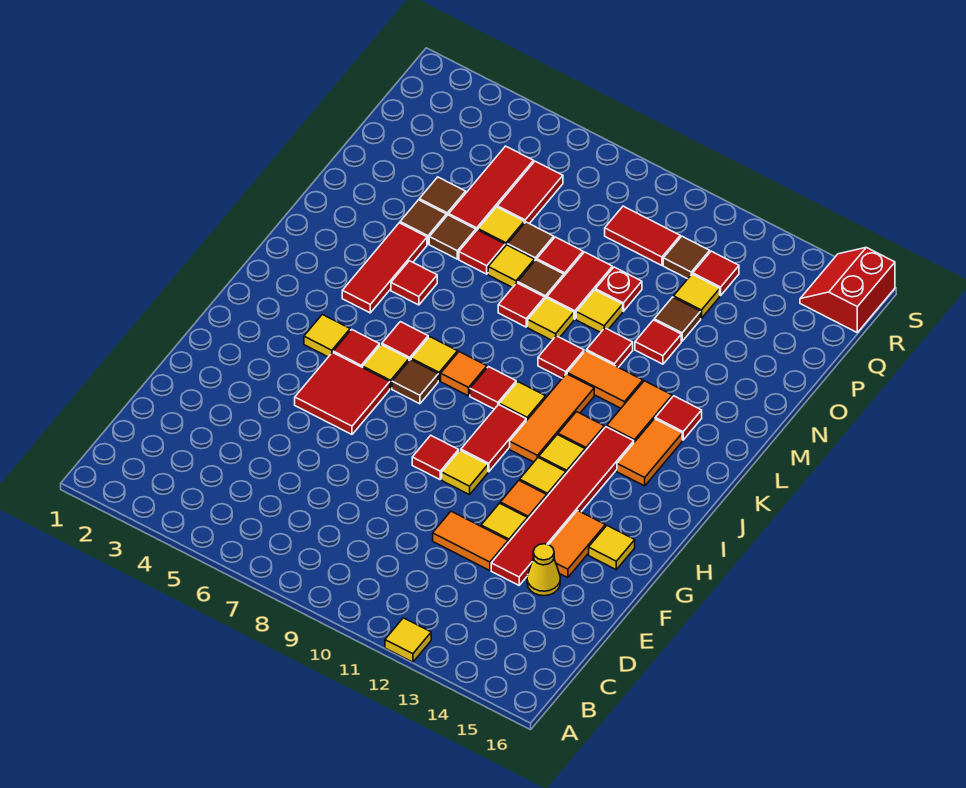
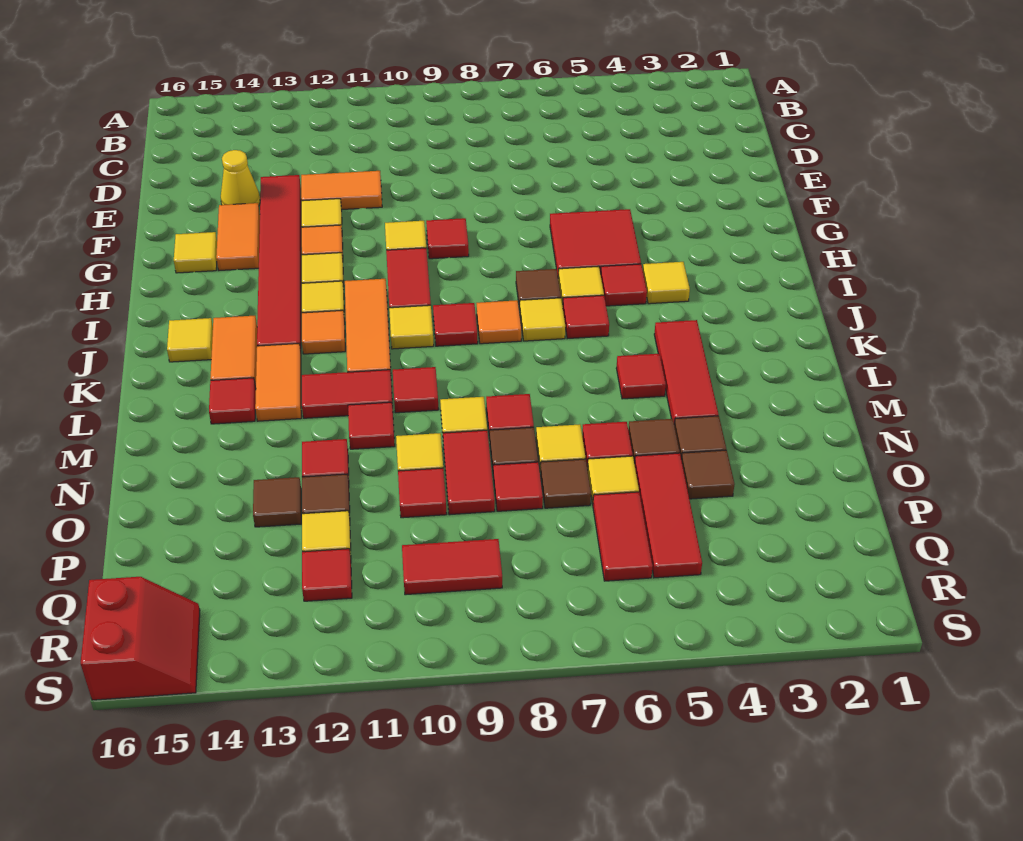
yellow 1x1 tile [385,618,431,662] -> yellow 1x1 tile moved to [167,318,213,362]
orange 1x2 tile [567,351,643,408] -> red 1x2 tile [302,370,393,418]
red 1x1 plate [596,267,642,311] -> red 1x1 tile [398,468,447,518]
brown 1x1 tile [663,236,710,279] -> brown 1x1 tile moved to [253,477,301,527]

